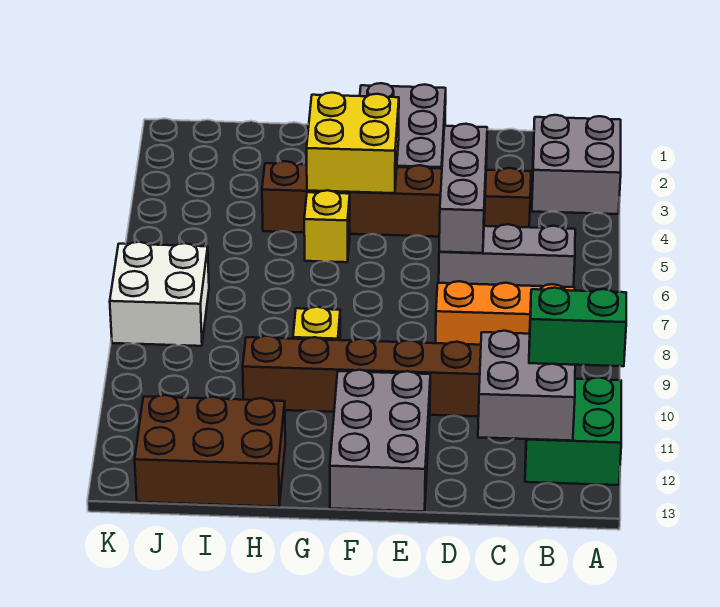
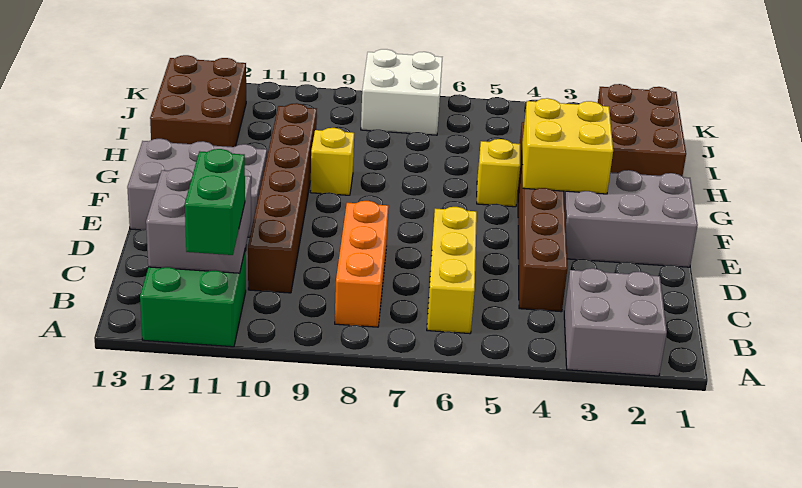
grey 1x3 brick [439,224,575,287] -> yellow 1x3 brick [427,207,477,334]
grey 1x3 brick [439,124,487,253] -> none
none -> brown 2x3 brick [598,84,686,176]

